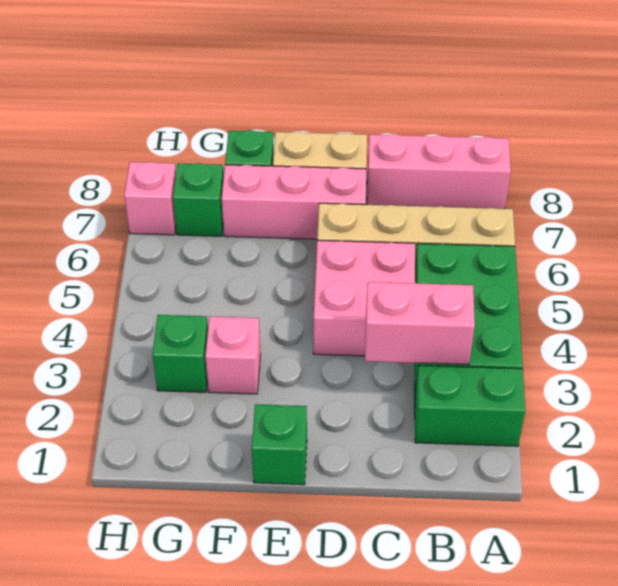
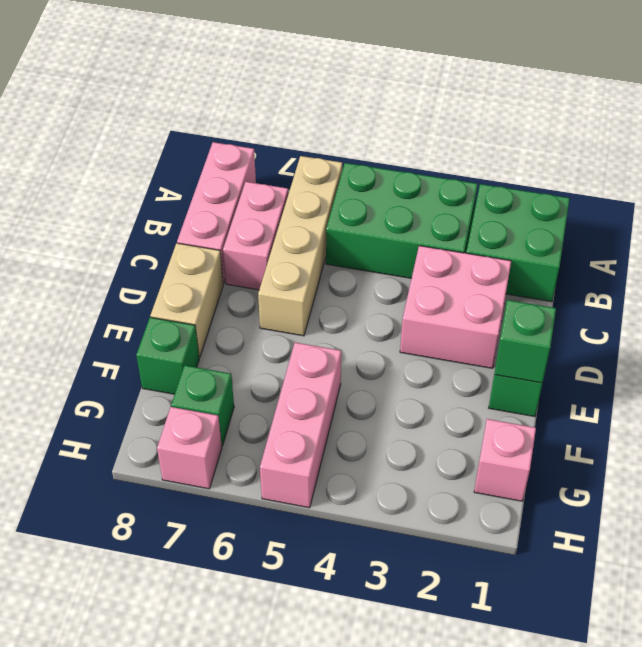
green 1x2 brick [415,365,525,446] -> green 2x2 brick [466,184,570,302]
pink 1x2 brick [365,282,475,365] -> pink 1x2 brick moved to [223,182,288,290]
pink 2x2 brick [313,240,415,356] -> pink 2x2 brick moved to [400,246,511,368]
pink 1x3 brick [222,165,366,239] -> pink 1x3 brick moved to [260,343,341,508]
pink 1x1 brick [205,316,261,394] -> pink 1x1 brick moved to [474,419,536,501]
green 1x1 brick [152,315,208,392] -> green 1x1 brick moved to [494,300,556,383]

